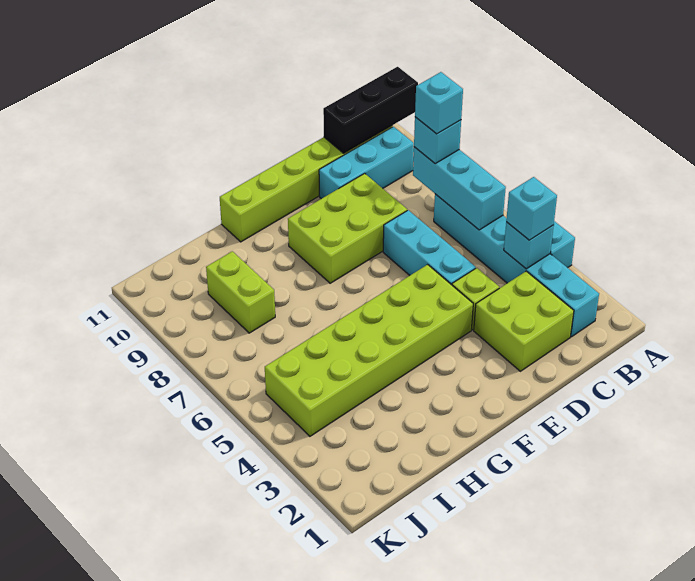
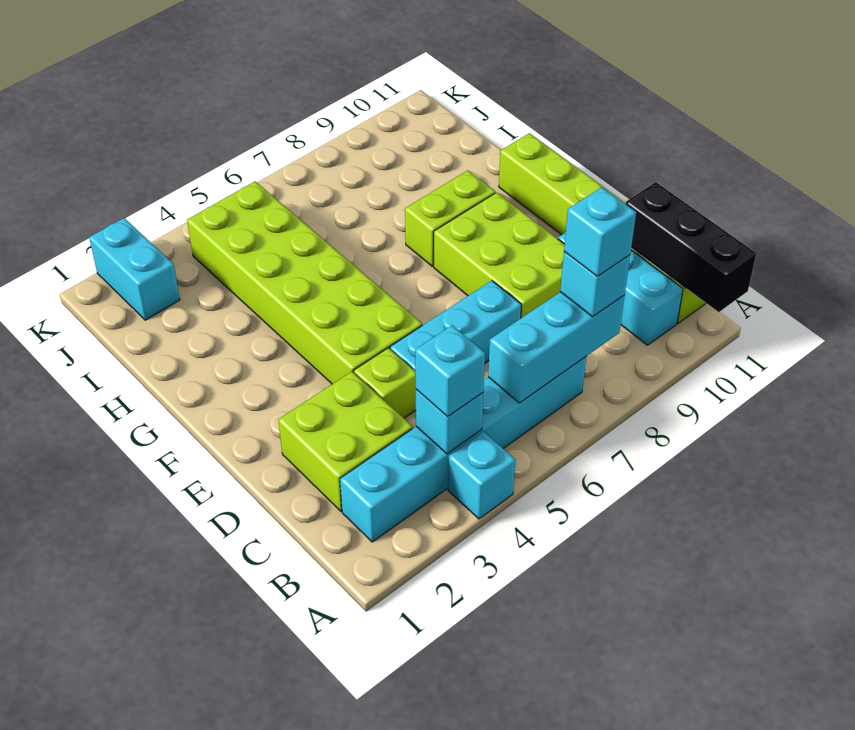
lime 1x2 brick [206,251,275,333] -> lime 1x2 brick moved to [405,170,495,266]
none -> cyan 1x2 brick [89,218,180,320]

